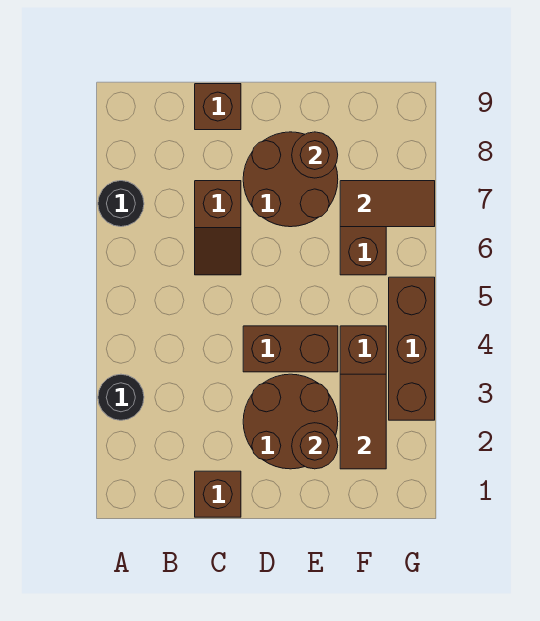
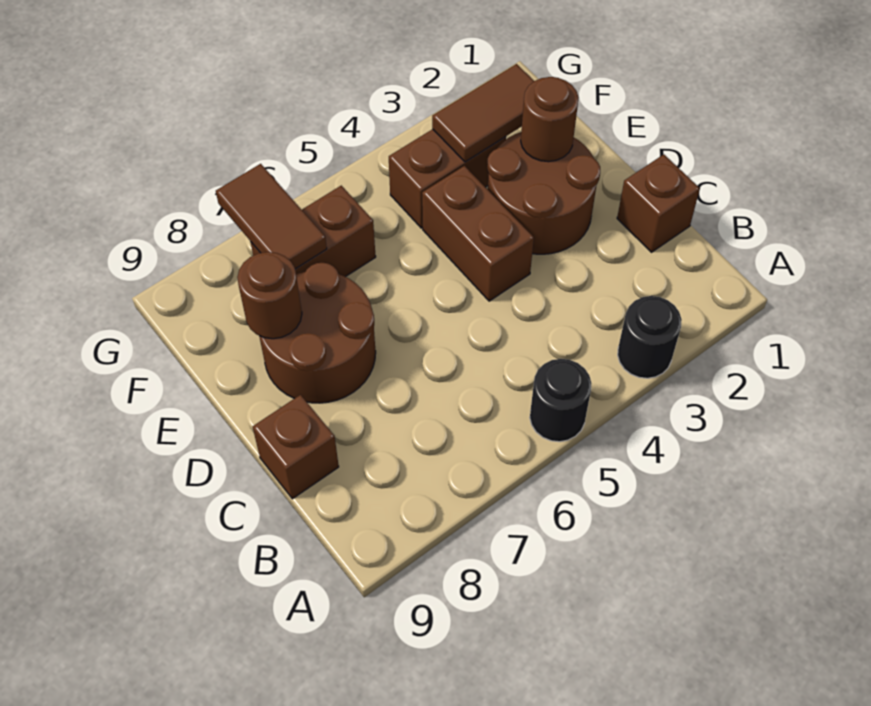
black 1x1 round brick [98,181,144,227] -> black 1x1 round brick moved to [530,359,592,442]
brown 1x2 slope [195,181,241,275] -> none
brown 1x3 brick [389,277,435,420] -> none

